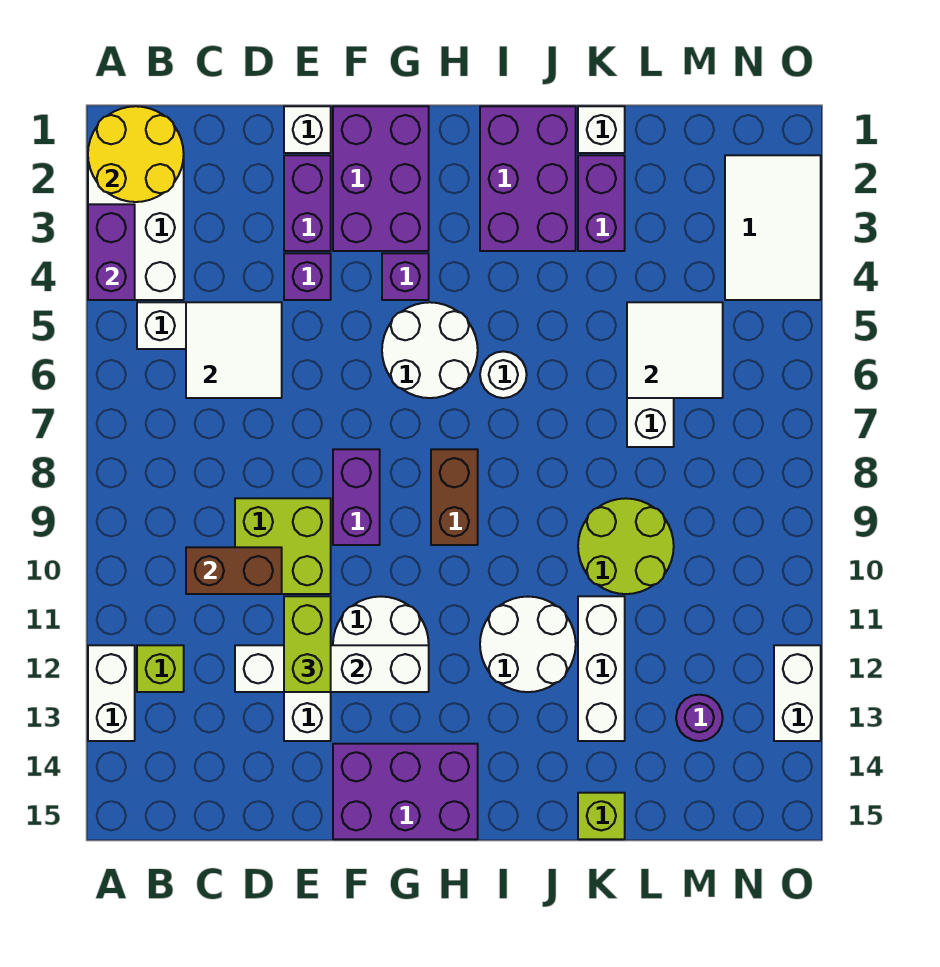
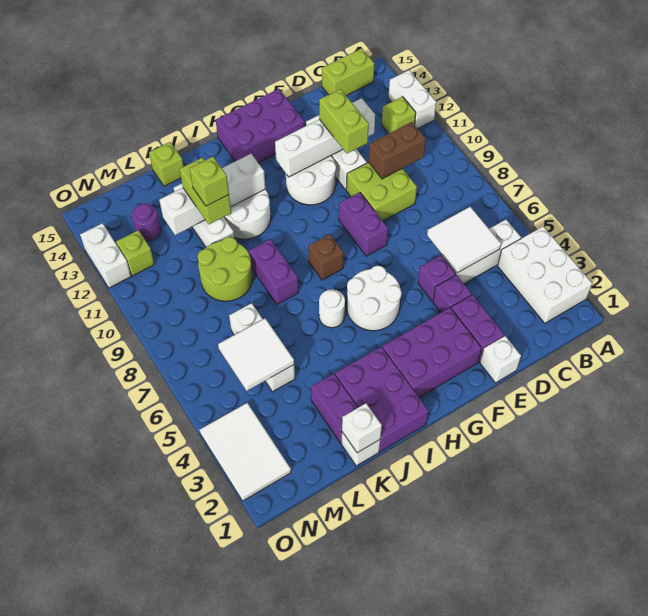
yellow 2x2 round brick [88,106,184,202] -> none
purple 1x2 brick [88,204,135,300] -> purple 1x2 brick moved to [249,239,298,304]
none -> lime 1x2 brick [322,48,374,96]
purple 2x3 brick [333,106,429,251] -> purple 2x3 brick turned to [382,308,482,397]
purple 1x1 brick [382,253,429,300] -> purple 1x1 brick moved to [418,256,456,301]
brown 1x2 brick [431,449,478,545] -> brown 1x1 brick [308,234,344,280]
none -> white 1x4 brick [159,154,265,235]
none -> white 1x1 brick [342,403,382,453]
none -> lime 1x2 brick [180,158,231,224]
none -> lime 1x1 brick [190,157,229,206]
none -> lime 1x1 brick [116,230,154,276]

